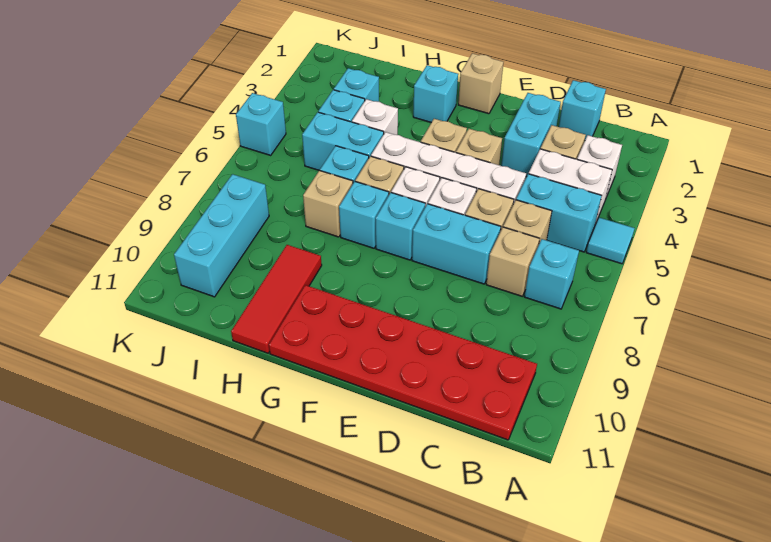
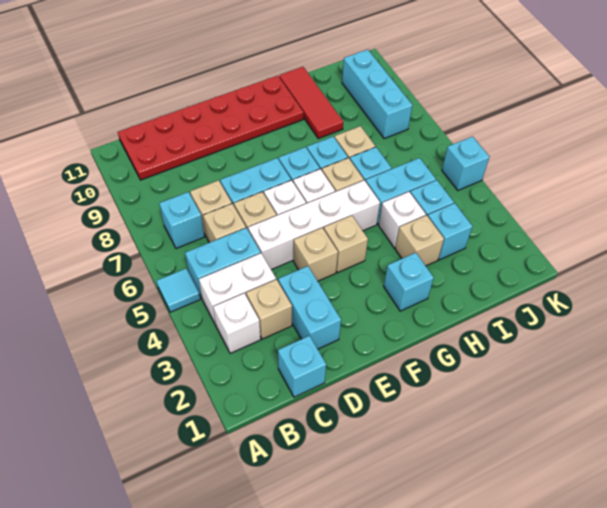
tan 1x1 brick [458,53,503,114] -> tan 1x1 brick moved to [395,215,444,266]

